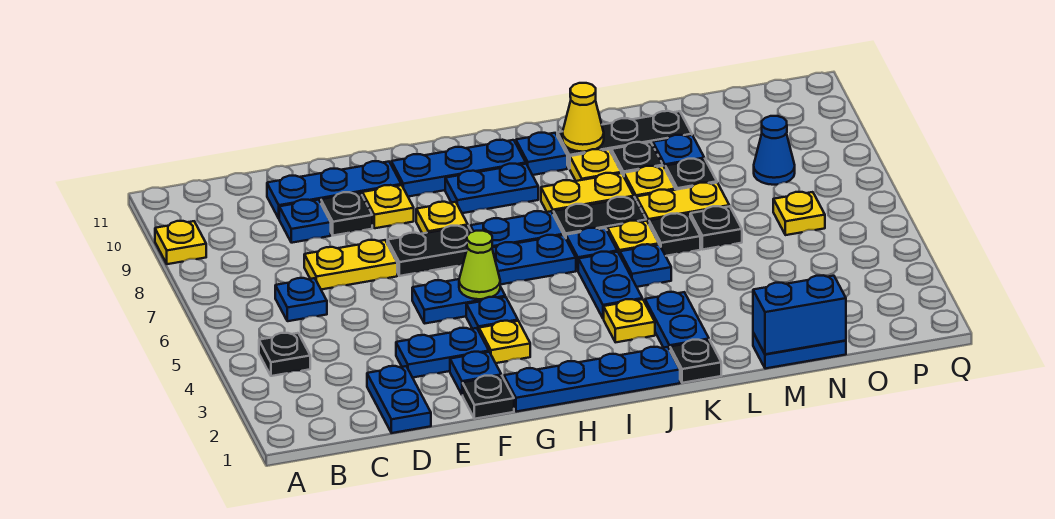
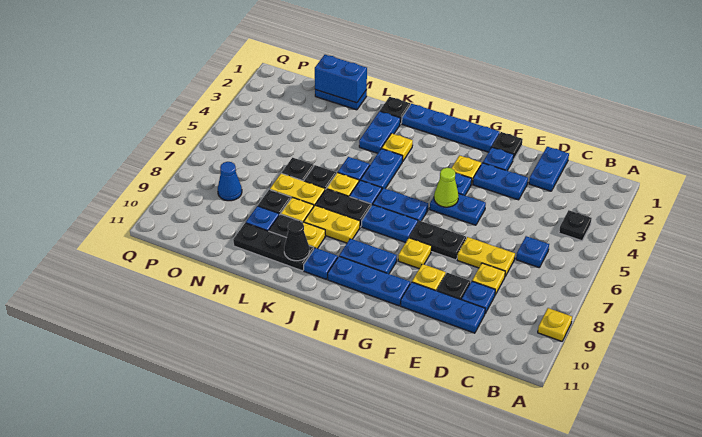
yellow 1x1 cone [562,83,604,152] -> black 1x1 cone [284,220,309,261]
yellow 1x1 plate [773,192,825,235] -> yellow 1x1 plate moved to [472,263,505,295]

